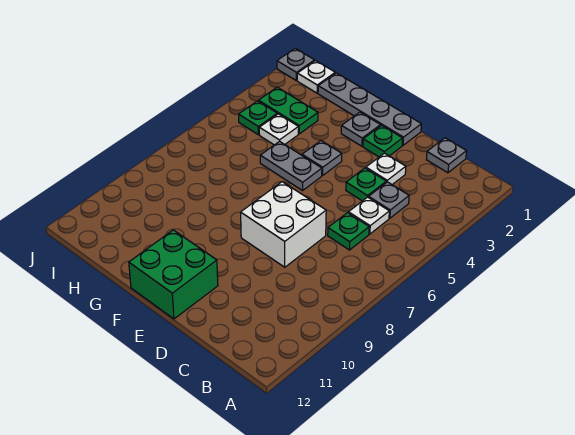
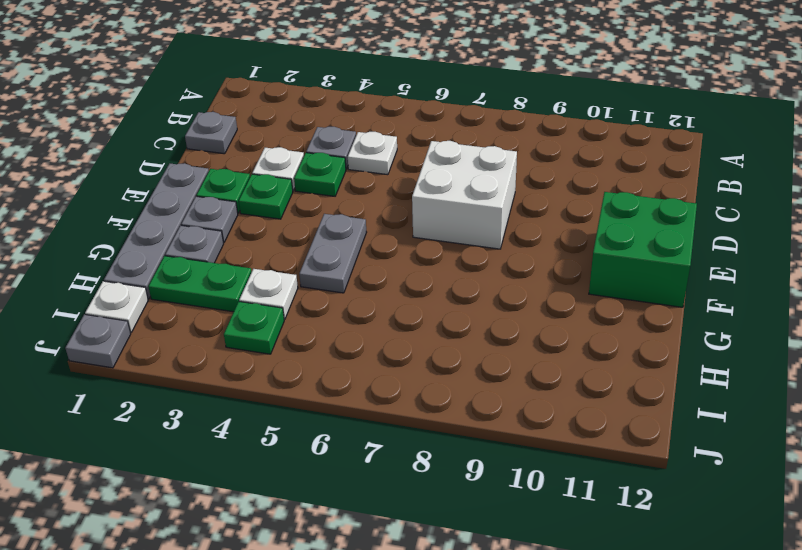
green 1x1 plate [328,213,369,250] -> green 1x1 plate moved to [239,174,293,219]
grey 1x1 plate [302,141,342,175] -> grey 1x1 plate moved to [165,225,224,263]
green 1x2 plate [259,87,318,134] -> green 1x2 plate turned to [148,256,252,312]

